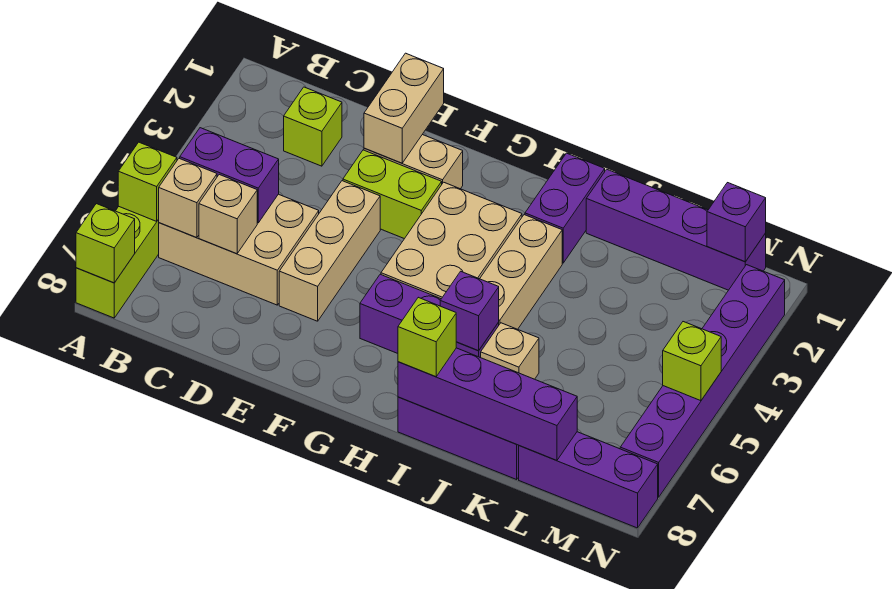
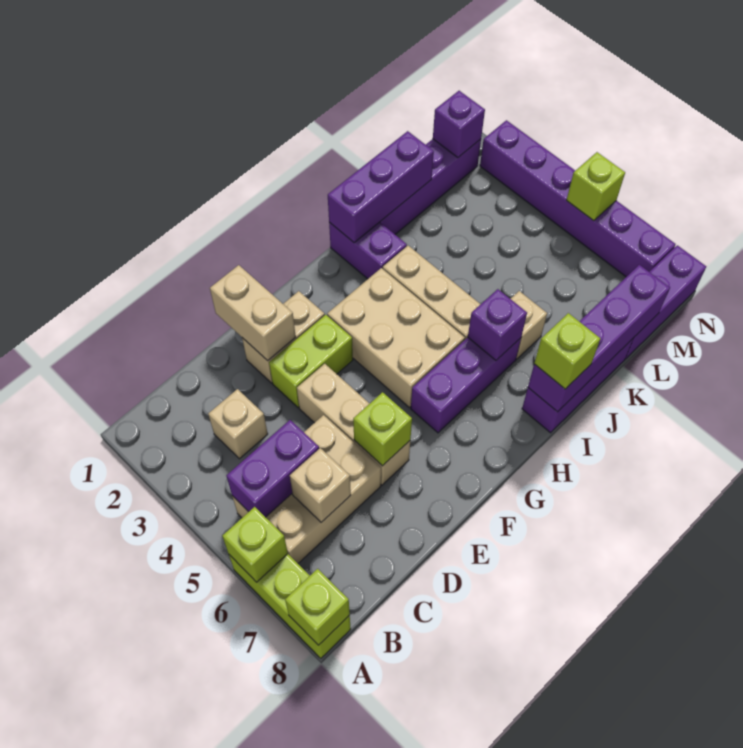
tan 1x1 brick [158,158,217,238] -> tan 1x1 brick moved to [208,389,268,459]
lime 1x1 brick [284,87,342,166] -> lime 1x1 brick moved to [353,392,412,466]
none -> purple 1x3 brick [328,131,434,242]

